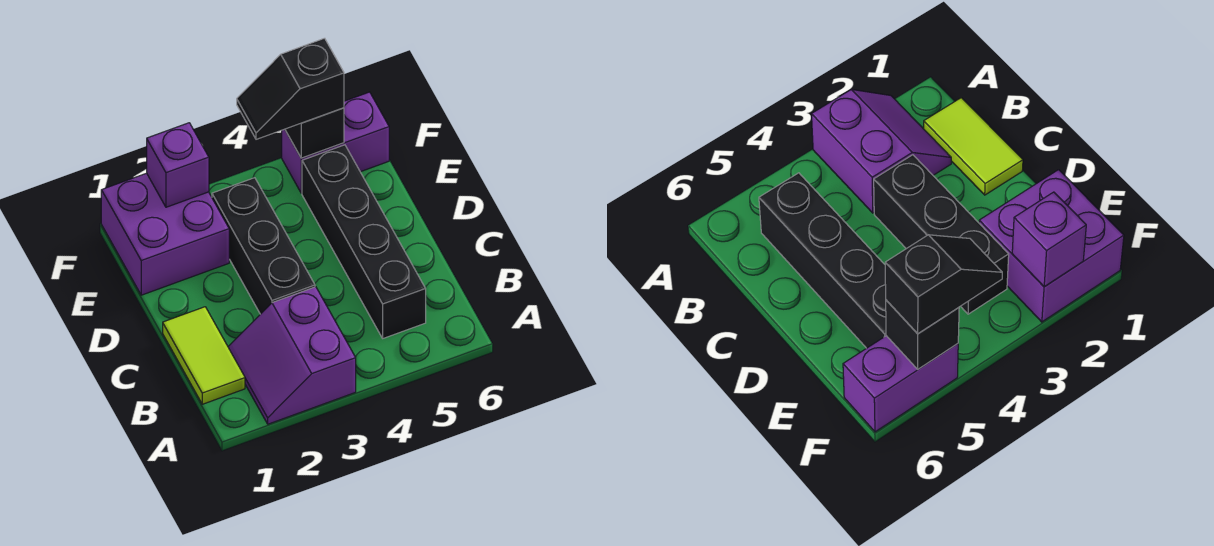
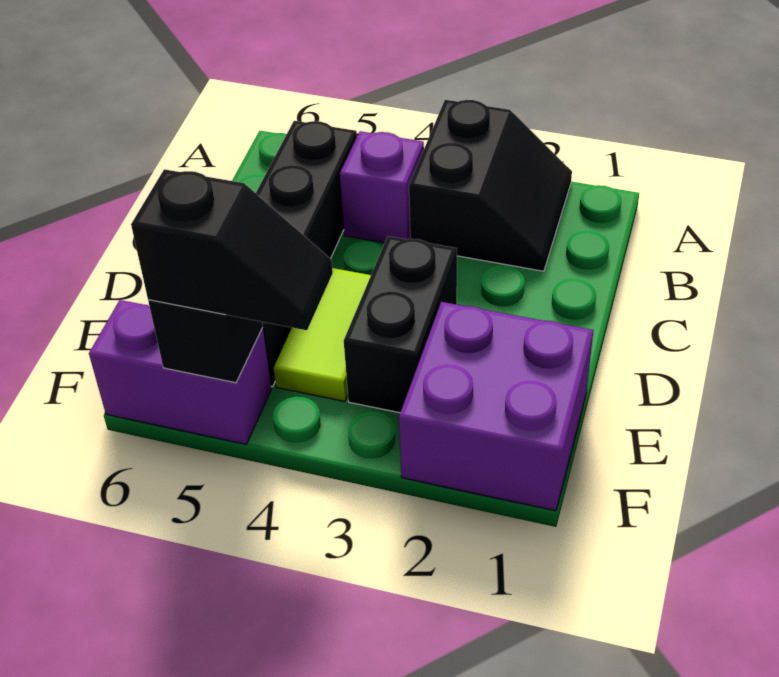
purple 2x2 slope [228,287,356,424] -> black 2x2 slope [409,100,572,271]
lime 1x2 tile [163,307,245,404] -> lime 1x2 tile moved to [274,268,371,401]
black 1x3 brick [212,178,315,314] -> black 1x2 brick [344,236,457,413]
purple 1x1 brick [147,123,209,207] -> purple 1x1 brick moved to [340,131,424,243]

